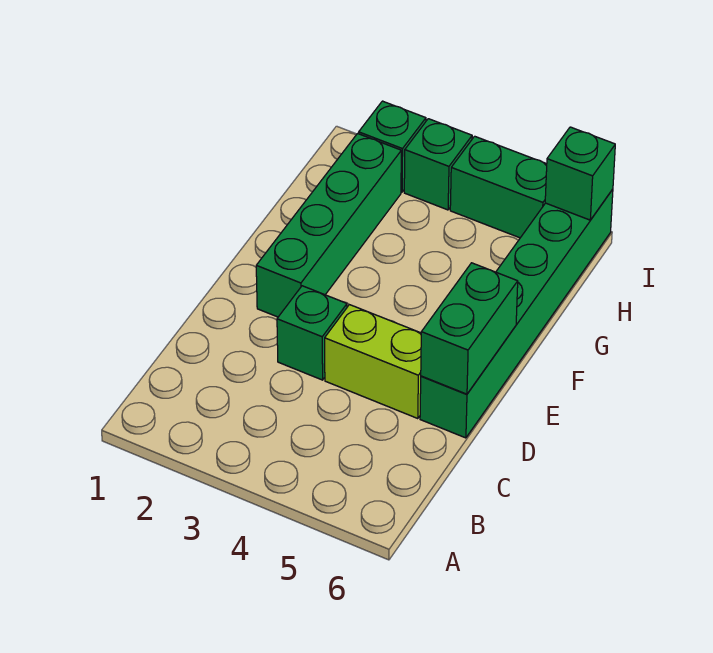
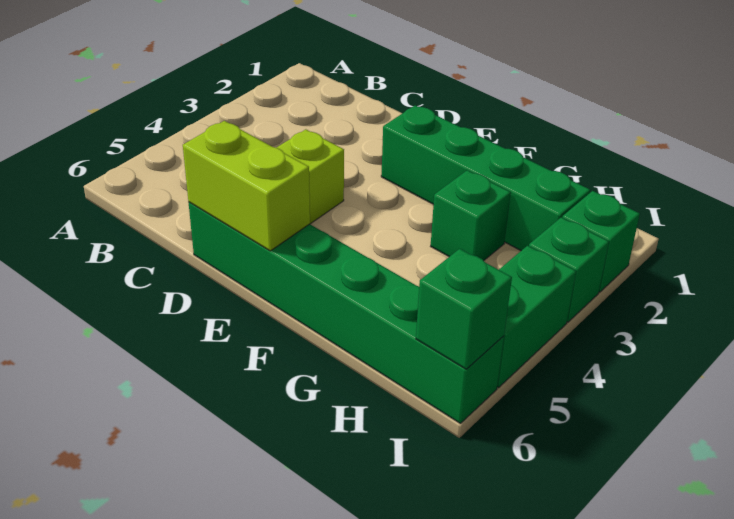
green 1x1 brick [277,286,347,380] -> green 1x1 brick moved to [431,170,511,261]
green 1x2 brick [421,263,518,394] -> lime 1x2 brick [183,121,310,251]

